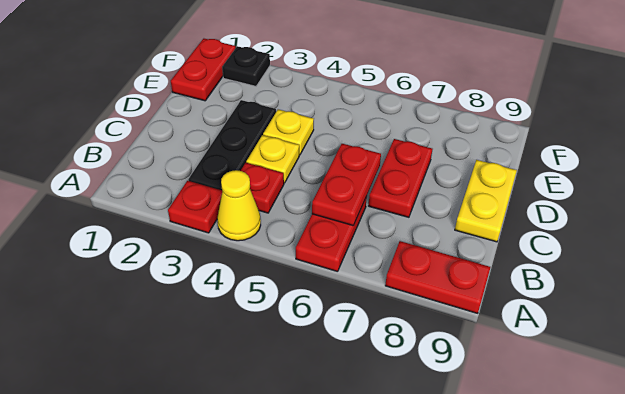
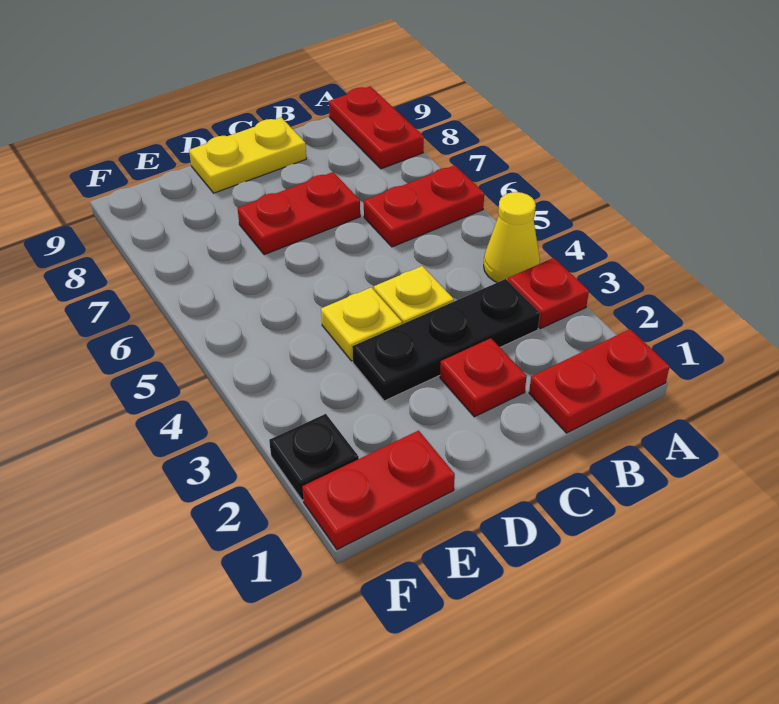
red 1x1 plate [241,163,284,213] -> red 1x1 plate moved to [440,338,527,417]
red 1x2 plate [312,144,381,225] -> red 1x2 plate moved to [529,329,670,433]

